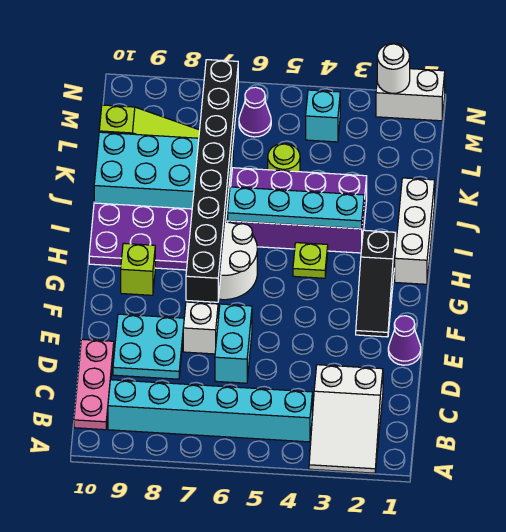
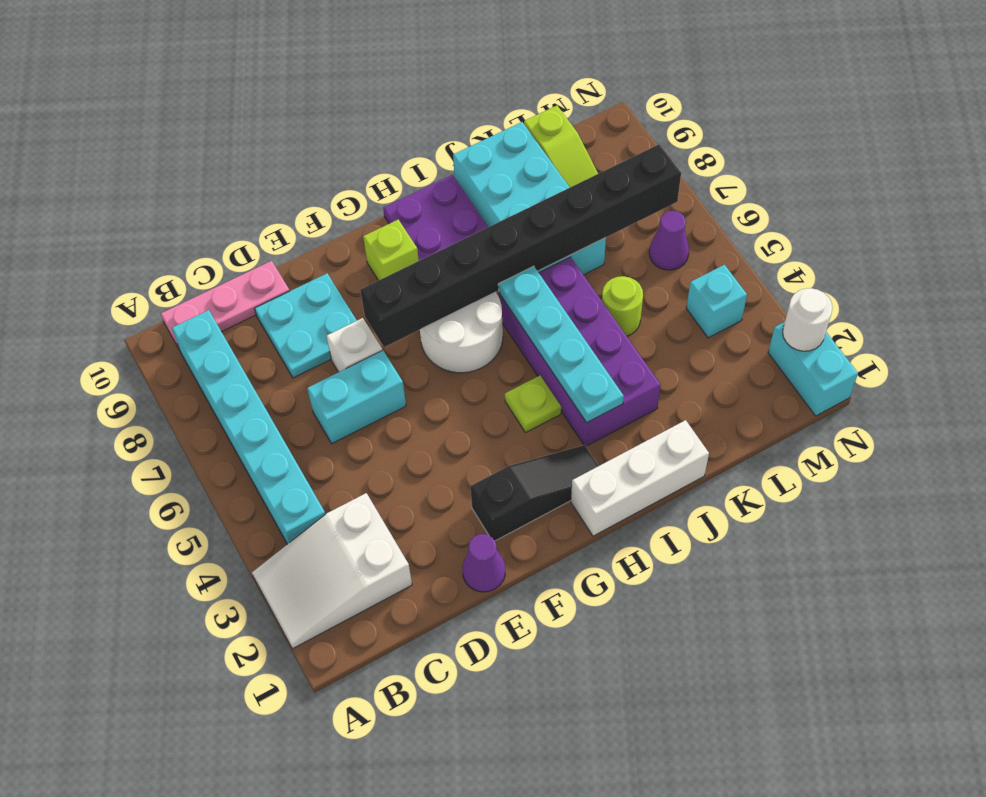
black 1x3 slope [356,230,396,337] -> black 1x3 slope turned to [470,445,598,541]
white 1x2 brick [376,69,445,121] -> cyan 1x2 brick [768,322,858,416]

